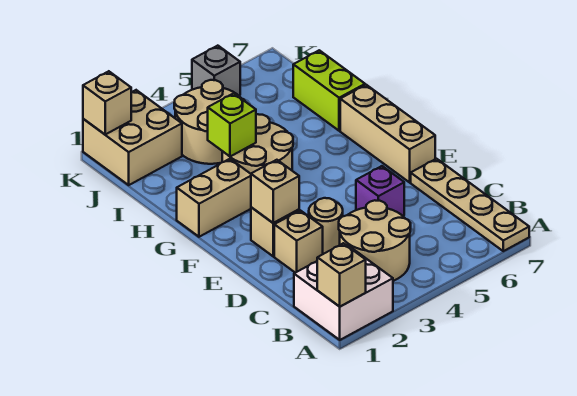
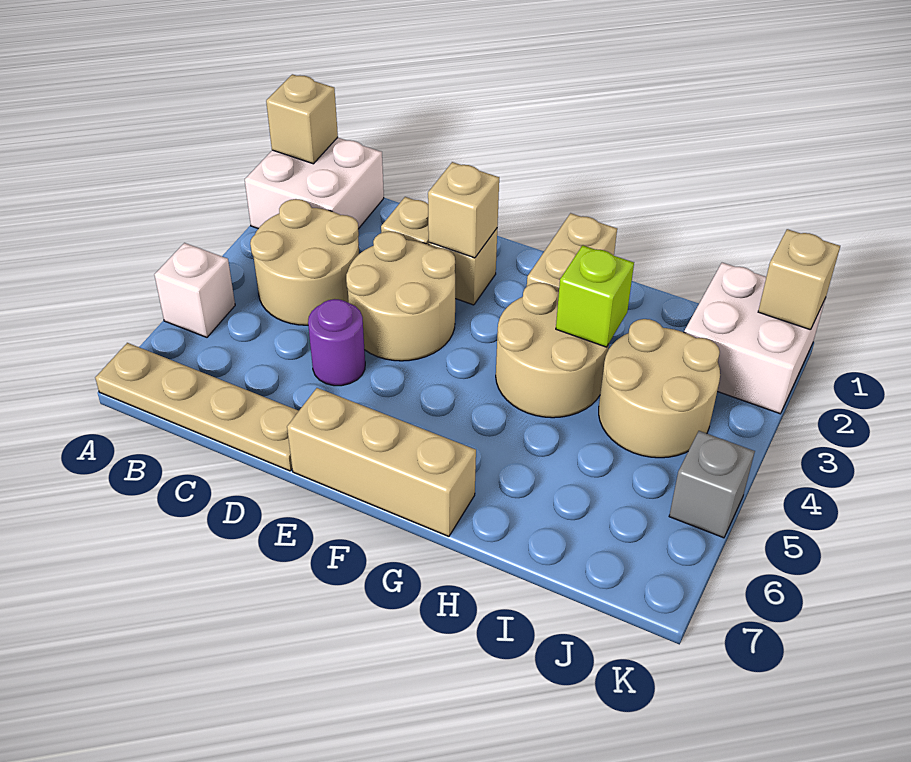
none -> white 1x1 brick [154,243,235,337]
tan 1x1 round brick [309,198,343,254] -> tan 2x2 round brick [346,231,455,361]
purple 1x1 brick [356,166,404,216] -> purple 1x1 round brick [308,299,365,386]
lime 1x2 brick [293,50,365,131] -> none
tan 2x2 brick [83,90,182,185] -> white 2x2 brick [684,263,825,414]

